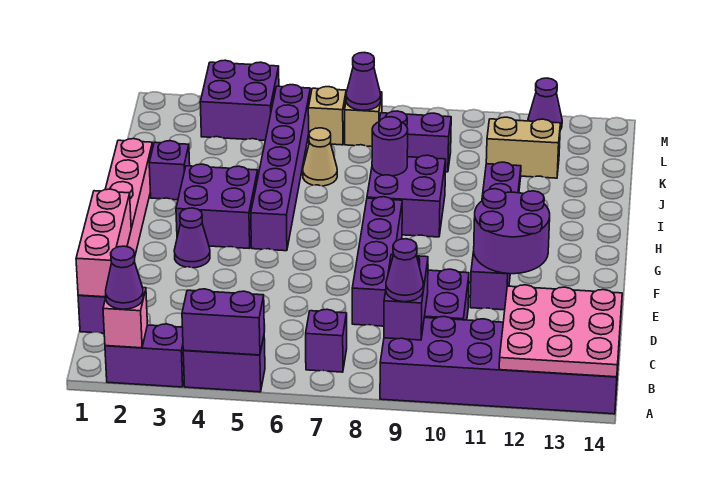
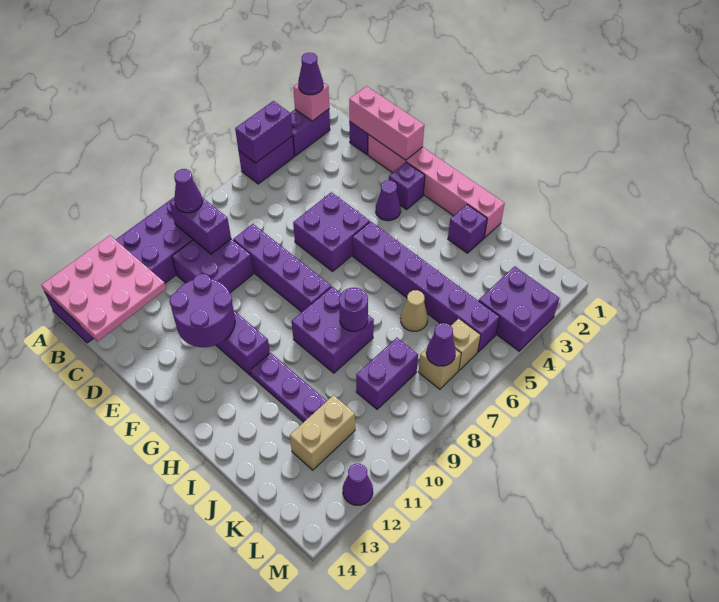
purple 1x1 brick [306,309,347,372] -> purple 1x1 brick moved to [389,162,425,209]
purple 2x2 brick [176,164,258,248] -> purple 2x2 brick moved to [293,192,370,271]

